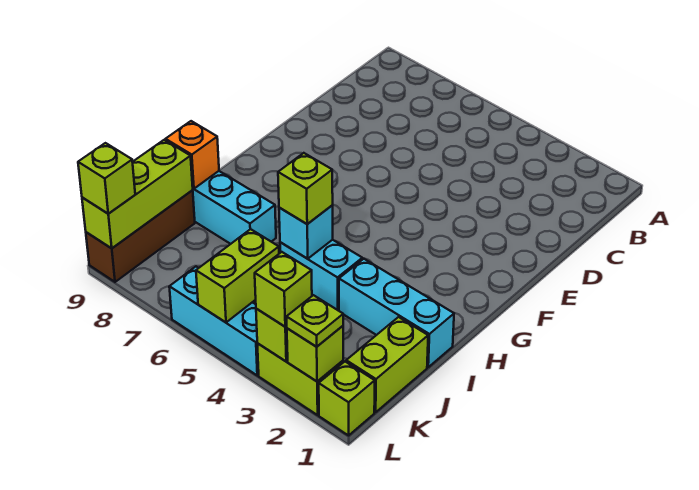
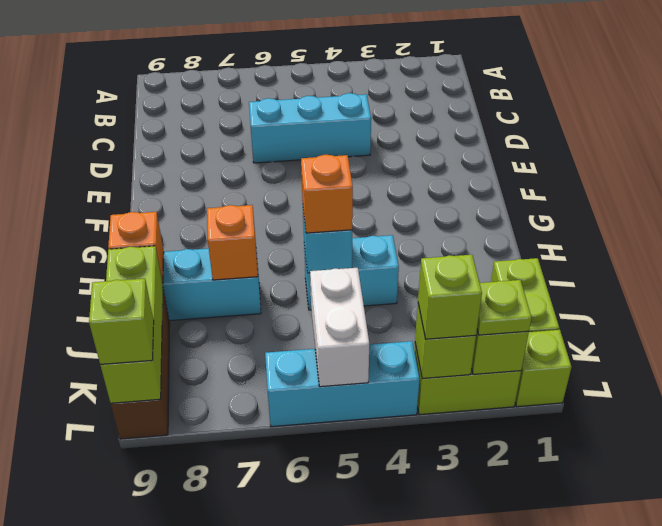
cyan 1x3 brick [339,259,454,367] -> cyan 1x3 brick moved to [249,93,371,163]
lime 1x1 brick [278,153,333,224] -> orange 1x1 brick [301,155,353,233]
none -> orange 1x1 brick [207,205,258,280]
lime 1x2 brick [196,229,279,322] -> white 1x2 brick [310,268,369,387]

